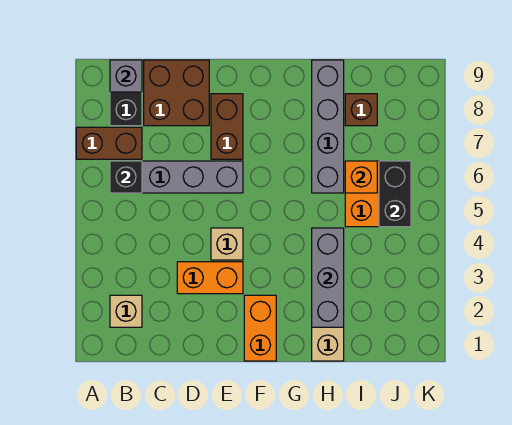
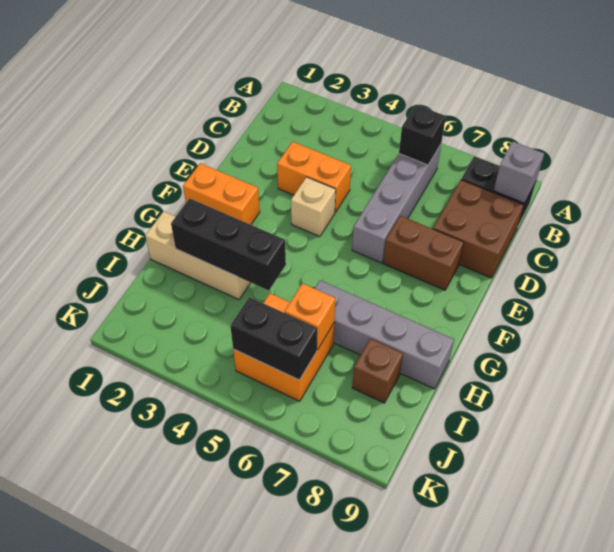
brown 1x2 brick [76,127,142,159] -> none
tan 1x1 brick [110,295,142,327] -> none
orange 1x2 brick [177,262,243,294] -> orange 1x2 brick turned to [277,142,351,212]
grey 1x3 brick [312,228,344,327] -> black 1x3 brick [171,198,286,291]

